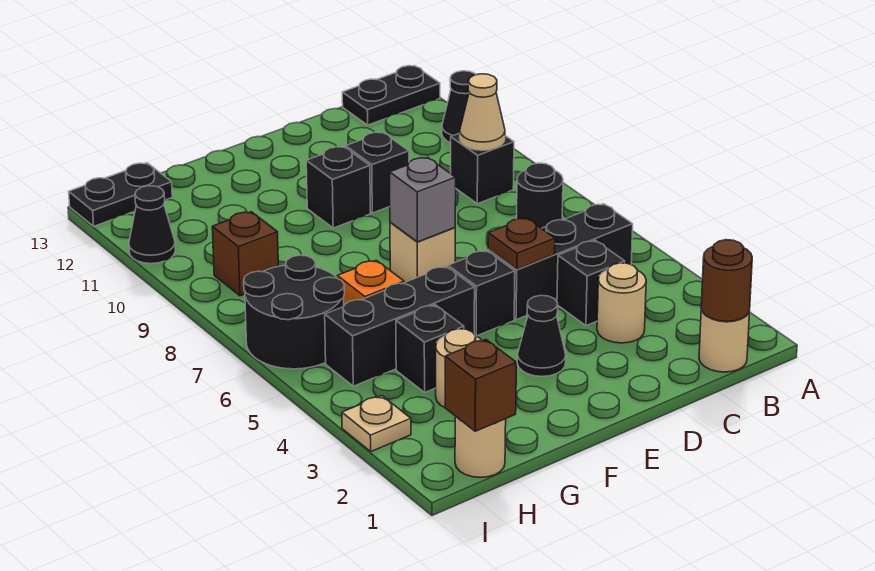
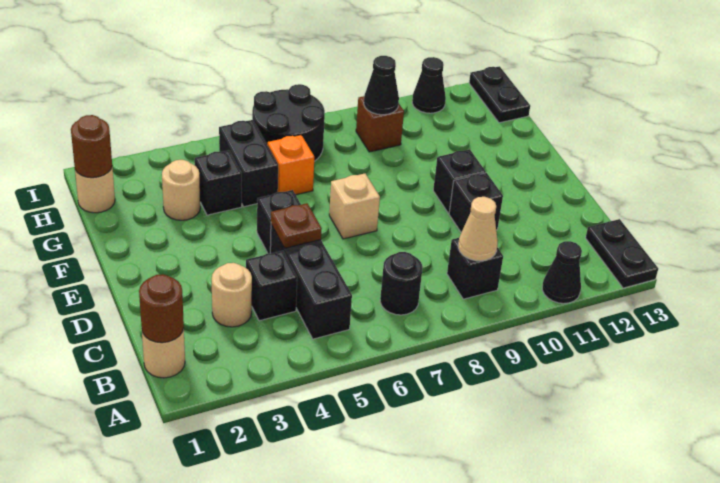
black 1x1 cone [517,295,566,376] -> black 1x1 cone moved to [364,56,399,115]
grey 1x1 brick [390,158,456,242] -> none
black 1x3 brick [325,266,475,386] -> black 1x2 brick [219,120,278,207]
brown 1x1 brick [445,340,516,431] -> brown 1x1 round brick [71,115,112,178]
tan 1x1 plate [342,396,411,451] -> none

